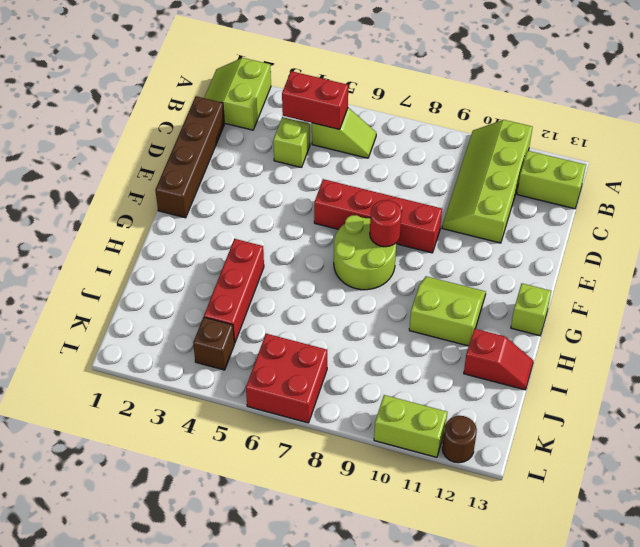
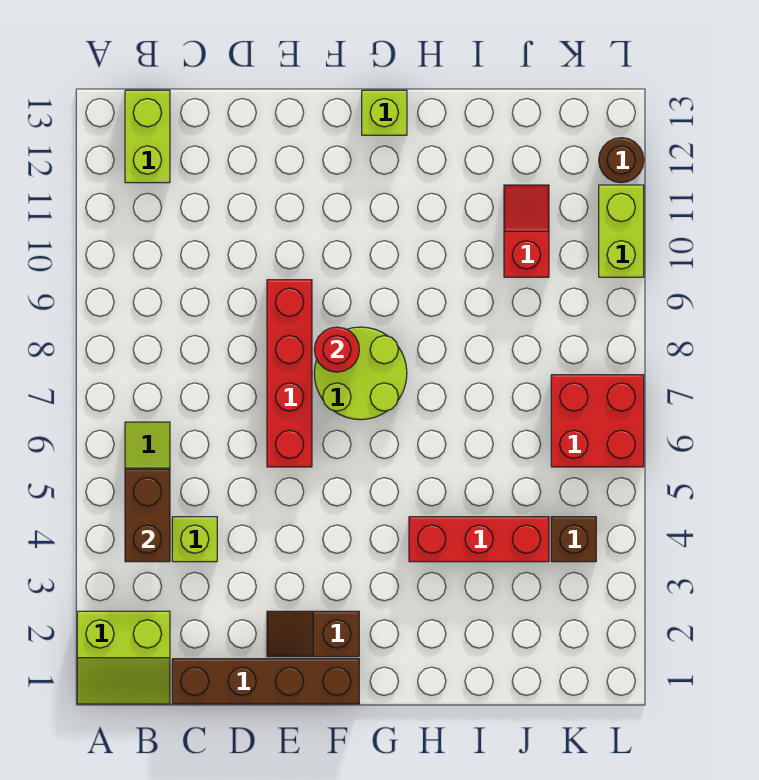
lime 2x4 slope [442,120,533,243] -> none
red 1x2 brick [282,71,348,129] -> brown 1x2 brick [125,469,170,562]
none -> brown 1x2 slope [267,611,359,657]
lime 2x2 slope [409,276,486,346] -> none
red 1x2 slope [464,329,533,390] -> red 1x2 slope moved to [504,185,549,277]

